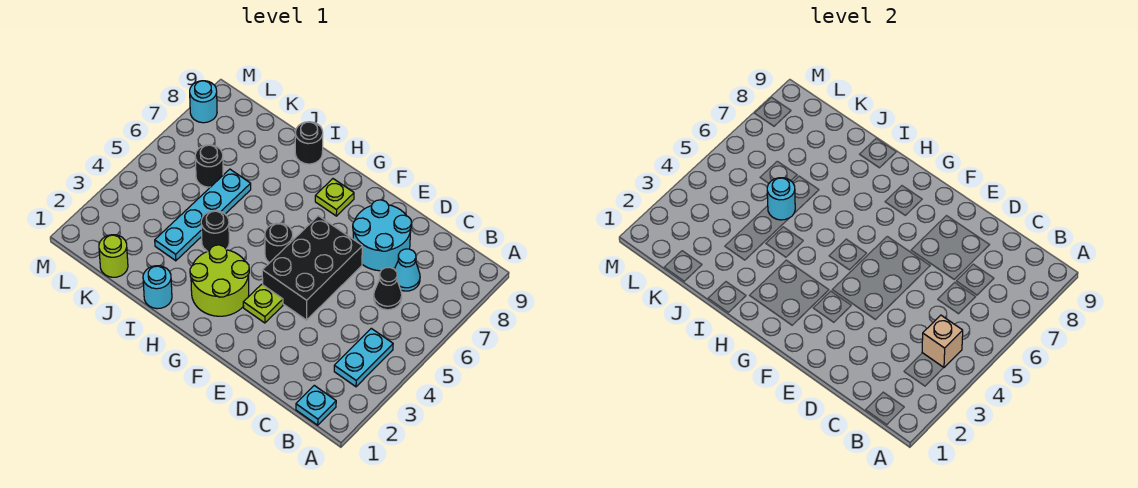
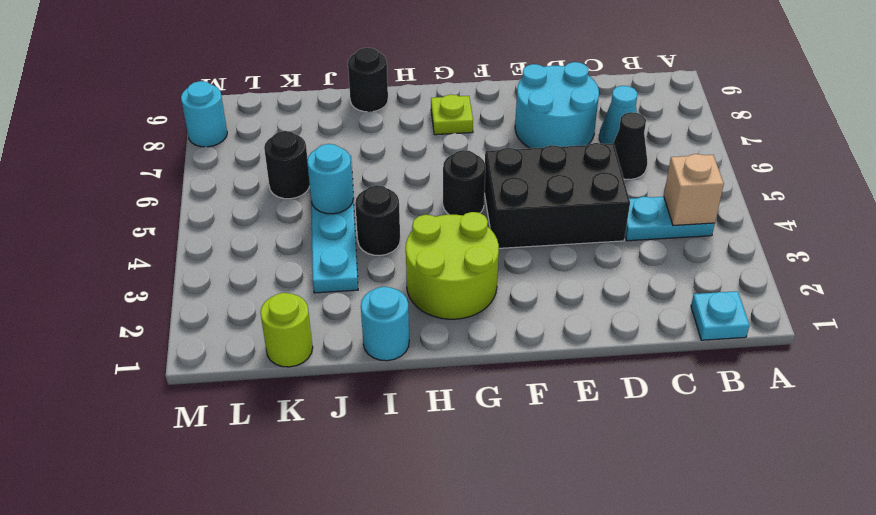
cyan 1x2 plate [334,328,393,387] -> cyan 1x2 plate turned to [625,196,715,241]
black 2x3 brick [262,216,362,320] -> black 2x3 brick turned to [484,143,630,248]
lime 1x1 plate [243,284,283,323] -> none

